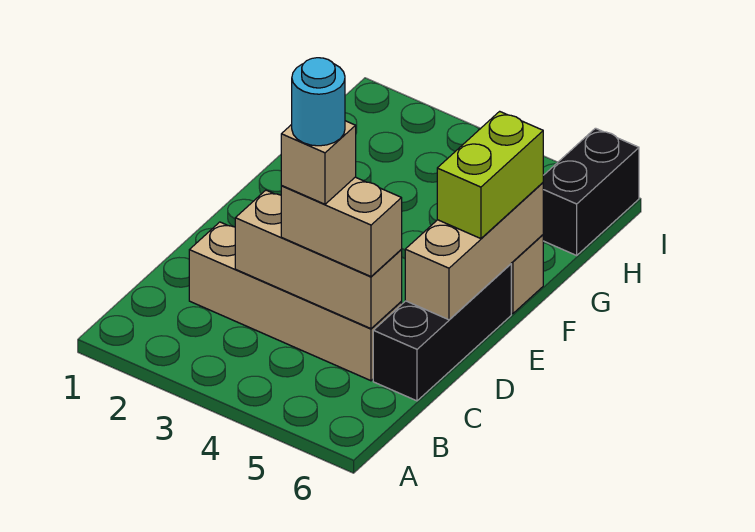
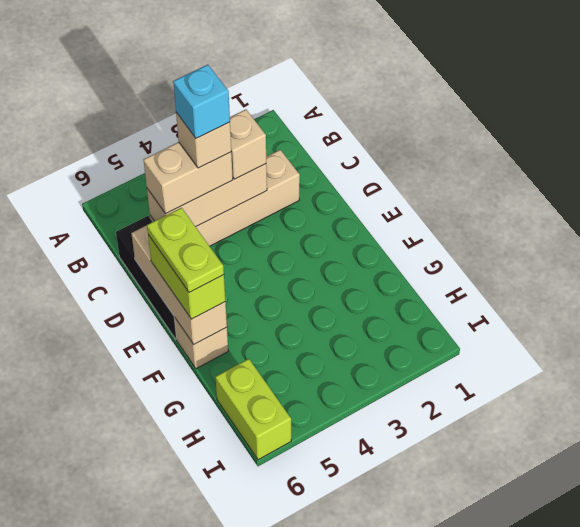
none -> tan 1x1 brick [230,109,266,179]
cyan 1x1 round brick [292,58,345,146] -> cyan 1x1 brick [173,65,230,138]
none -> lime 1x2 plate [147,208,224,293]
black 1x2 brick [543,128,639,255] -> lime 1x2 brick [215,359,291,460]

